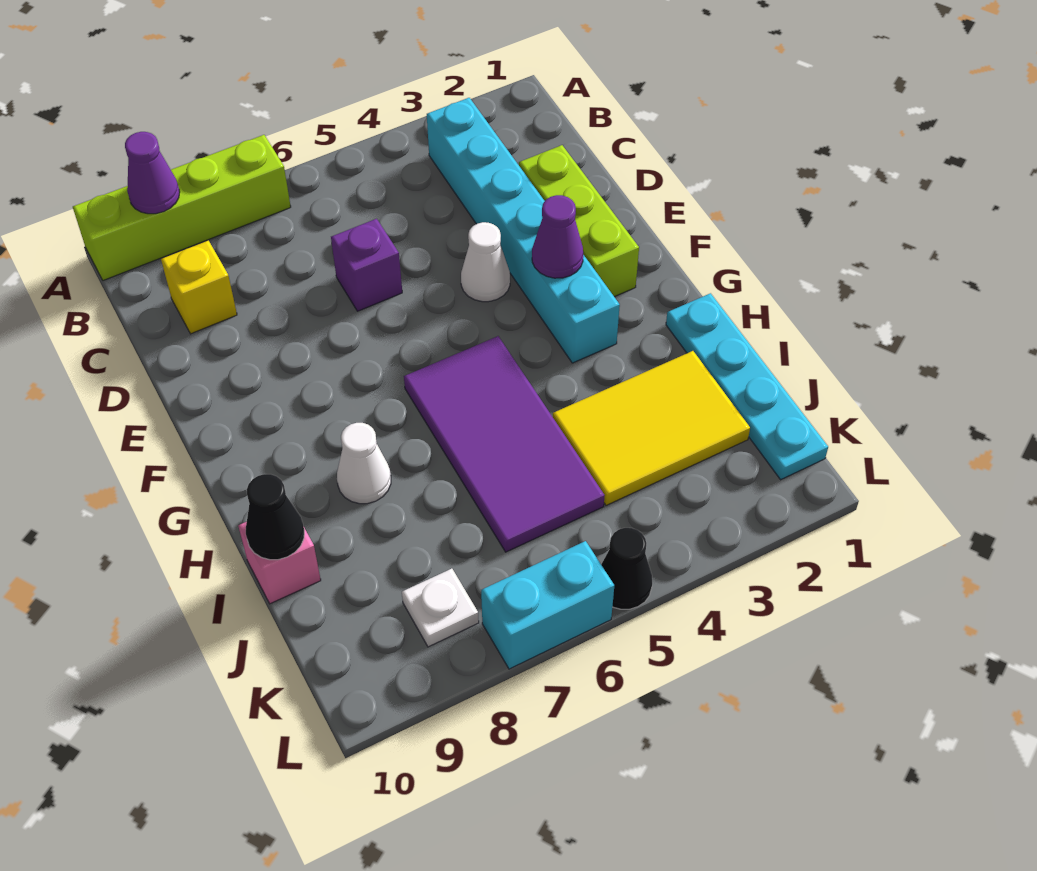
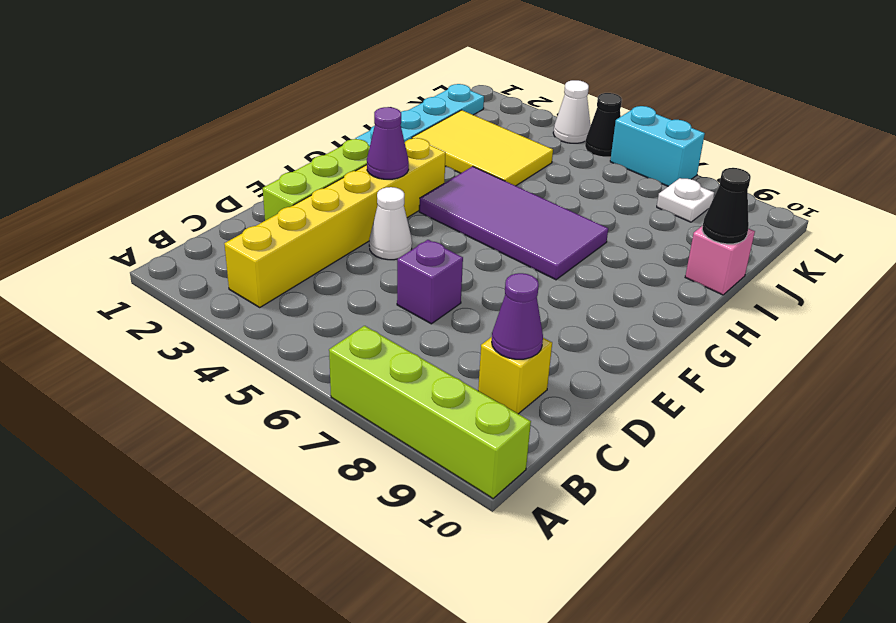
purple 1x1 cone [125,132,180,214] -> purple 1x1 cone moved to [492,273,543,359]
cyan 1x6 brick [427,98,620,363] -> yellow 1x6 brick [224,138,446,307]
purple 2x4 tile [404,336,605,552] -> purple 2x4 tile turned to [419,166,608,280]
white 1x1 cone [337,423,391,504] -> white 1x1 cone moved to [553,80,591,143]

